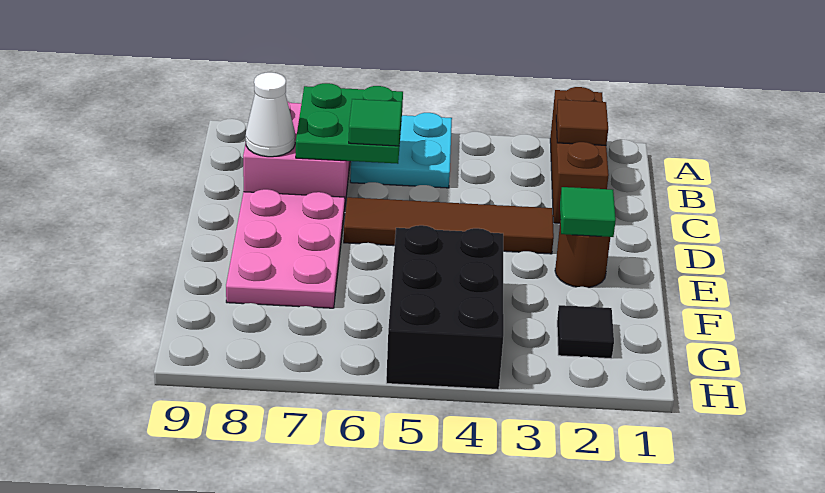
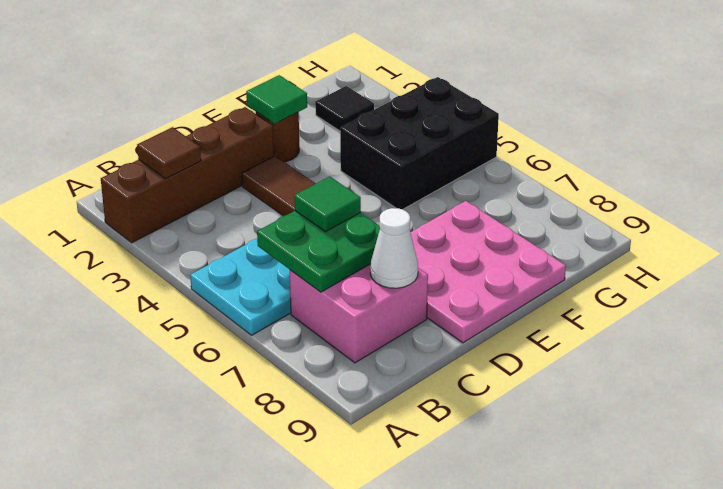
brown 1x3 brick [550,87,609,223] -> brown 1x4 brick [101,107,274,243]
pink 2x3 plate [226,189,345,308] -> pink 3x3 plate [410,201,566,343]

